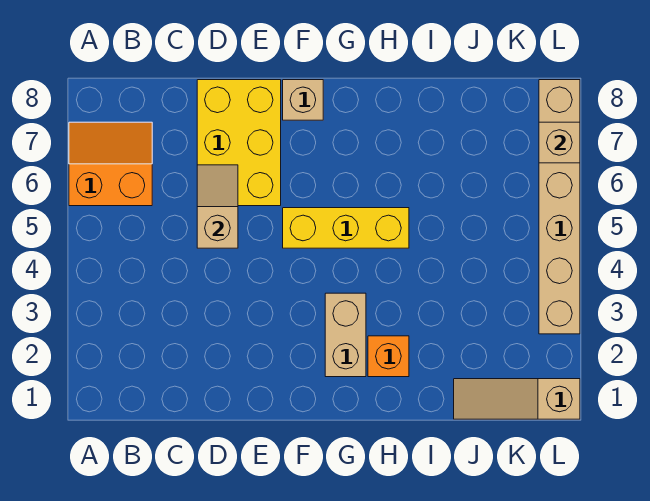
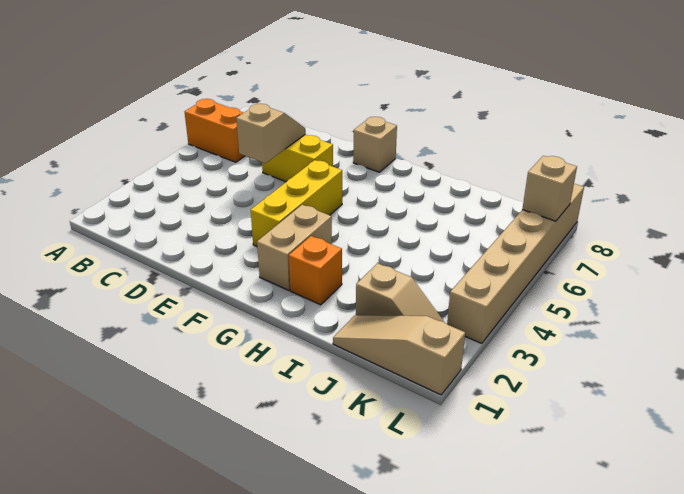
yellow 2x3 brick [197,80,281,206] -> yellow 1x2 brick [262,135,333,182]
yellow 1x3 brick [283,208,409,248] -> yellow 1x3 brick turned to [251,160,342,246]
none -> tan 1x2 slope [356,263,444,322]

